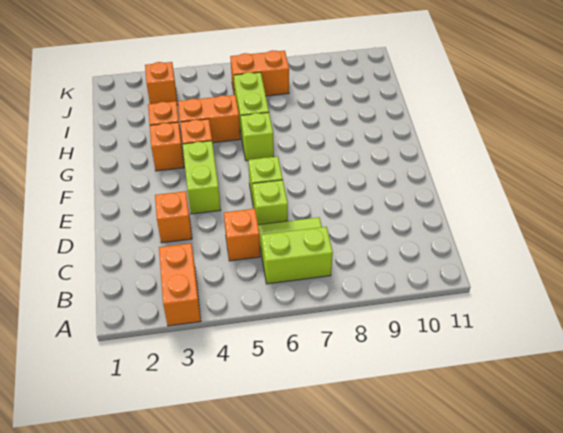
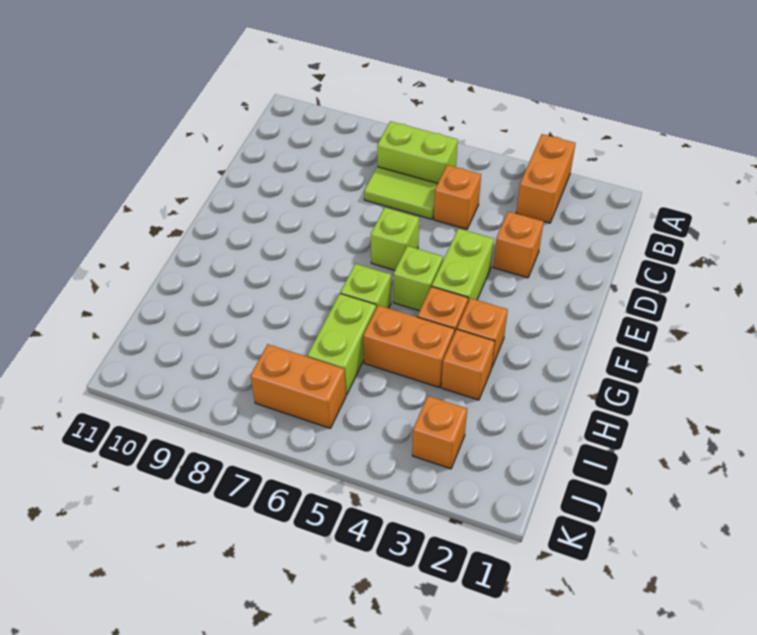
lime 1x1 brick [253,180,288,225] -> lime 1x1 brick moved to [394,246,443,311]

